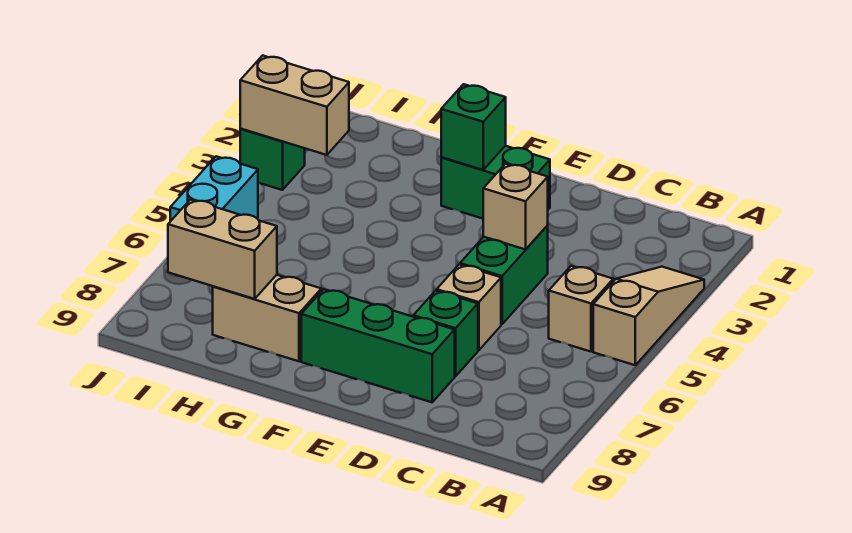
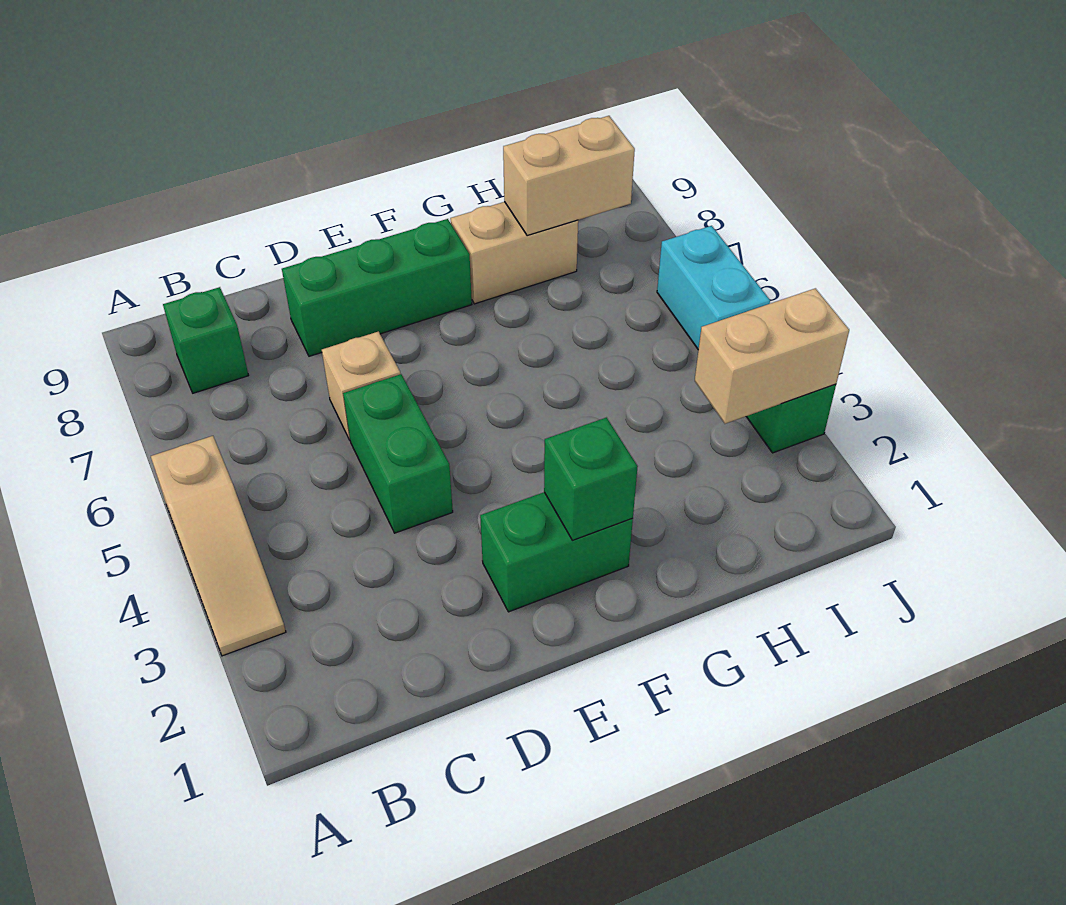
tan 1x1 brick [549,266,613,352] -> none
tan 1x1 brick [483,164,548,249] -> none
green 1x1 brick [413,291,478,376] -> green 1x1 brick moved to [163,287,249,393]

